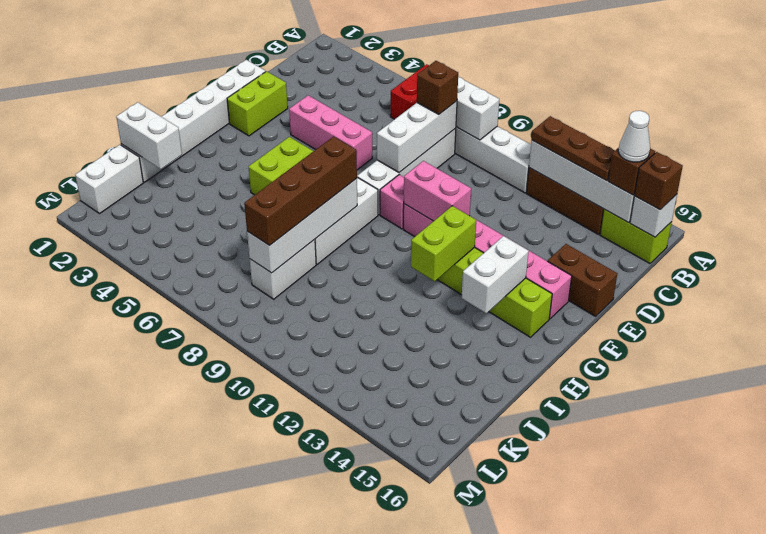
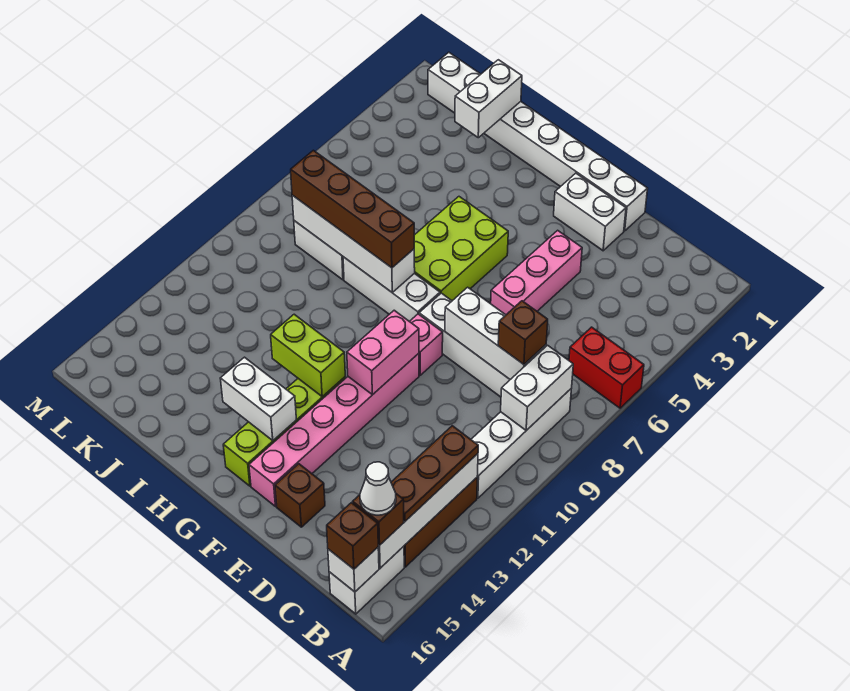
lime 1x2 brick [600,209,672,263] -> white 1x2 brick [329,546,404,614]
lime 1x2 brick [227,71,288,136] -> white 1x2 brick [554,173,626,251]
brown 1x2 brick [548,244,617,316] -> brown 1x1 brick [275,464,325,527]

